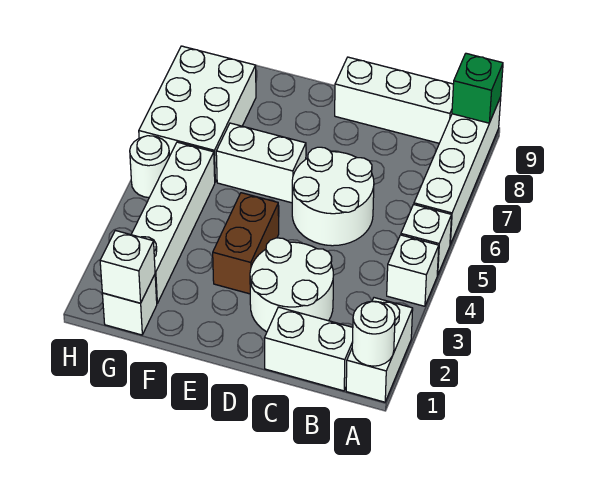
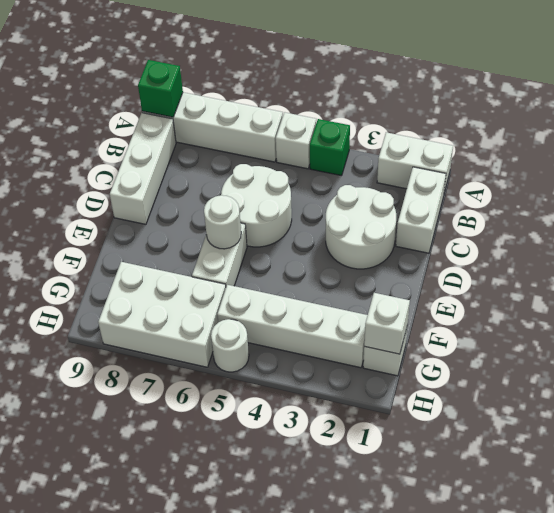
white 1x1 round brick [352,301,395,366] -> white 1x1 round brick moved to [204,195,241,249]
white 1x1 brick [387,235,439,306] -> green 1x1 brick [310,119,350,176]
brown 1x2 brick [213,193,279,294] -> none

